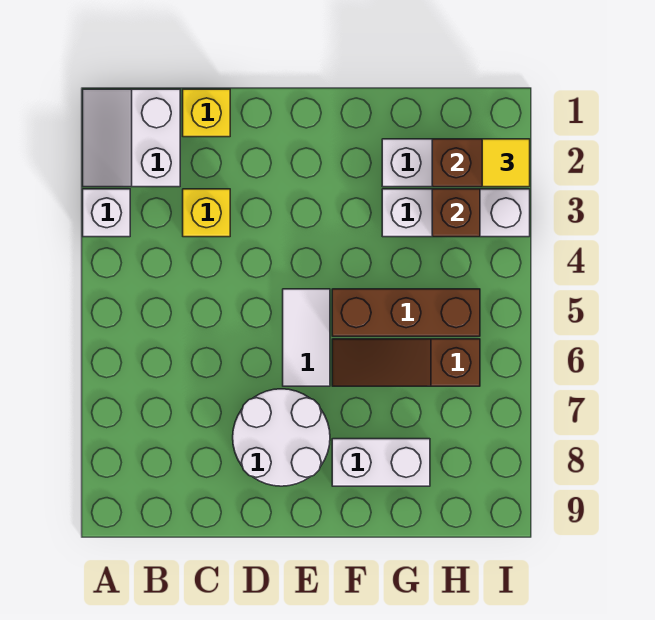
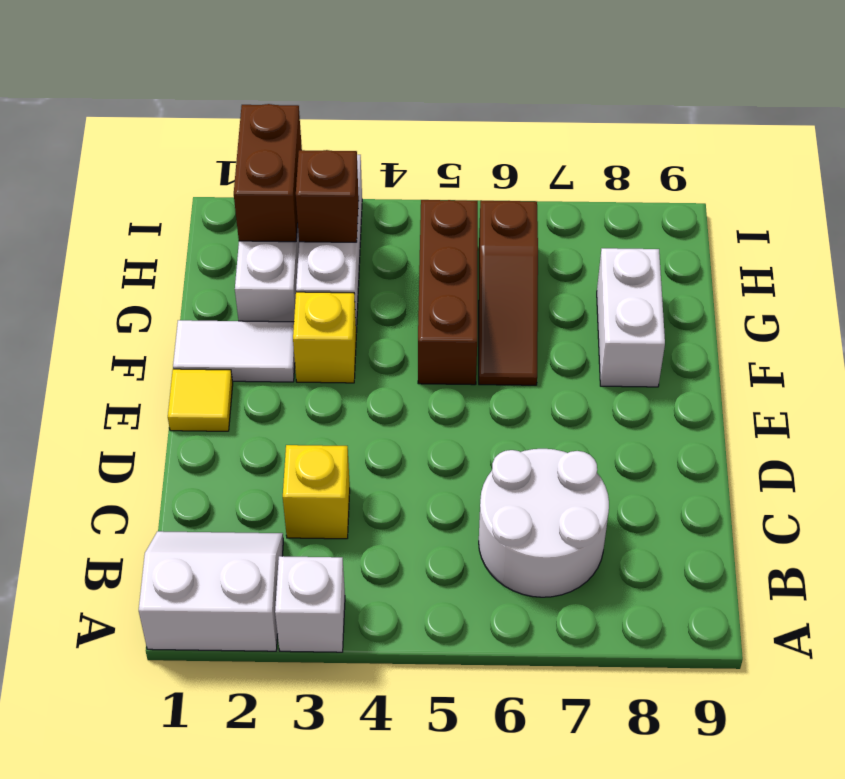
white 2x2 slope [83,89,180,187] -> white 2x2 slope turned to [139,531,283,651]
yellow 1x1 brick [183,89,230,137] -> yellow 1x1 brick moved to [293,292,356,383]
white 2x2 round brick [233,389,330,486] -> white 2x2 round brick moved to [479,449,609,597]
white 1x2 tile [283,289,330,386] -> white 1x2 tile moved to [173,320,295,382]
yellow 1x1 tile [482,139,530,187] -> yellow 1x1 tile moved to [168,369,233,431]

